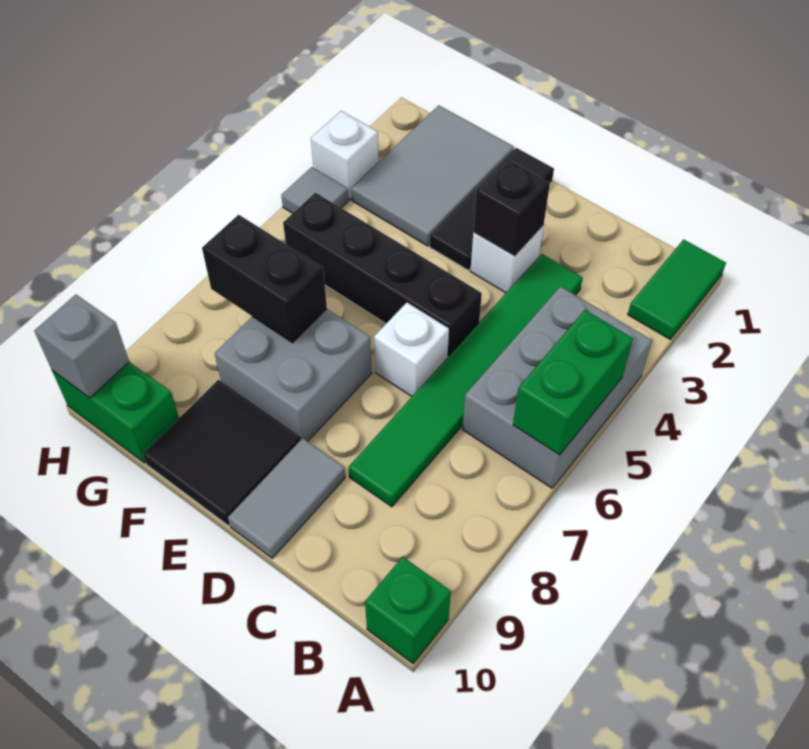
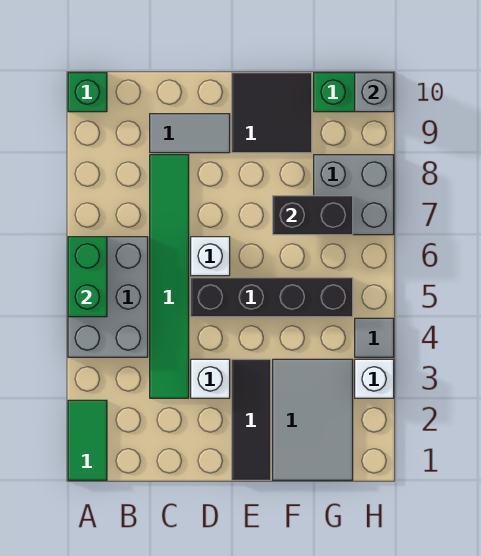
black 1x1 brick [473,159,550,257] -> none
grey 1x2 tile [228,438,345,558] -> grey 1x2 tile turned to [150,114,230,153]
grey 2x2 brick [215,309,372,441] -> grey 2x2 brick moved to [314,155,394,235]

